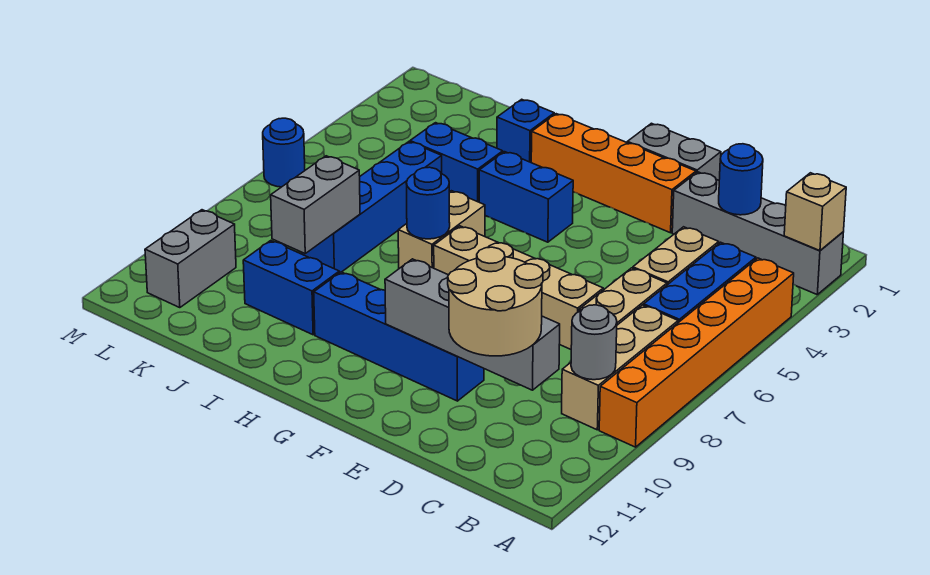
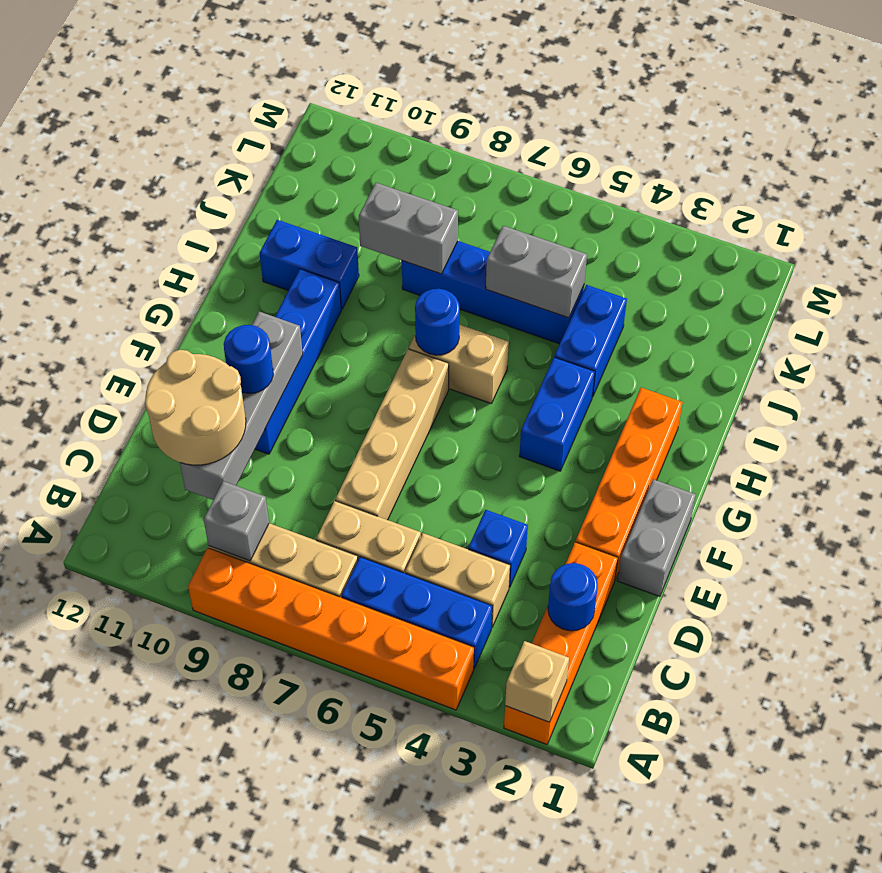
grey 1x4 brick [672,172,843,294] -> orange 1x4 brick [504,542,618,744]
grey 1x1 round brick [571,305,617,380] -> grey 1x1 brick [204,481,269,561]
blue 1x1 brick [497,99,554,162] -> blue 1x1 brick moved to [468,510,528,587]
blue 1x2 brick [243,241,339,335] -> blue 1x2 brick turned to [260,220,359,309]
grey 1x2 brick [145,210,236,308] -> grey 1x2 brick moved to [486,226,587,318]
blue 1x1 round brick [263,118,305,187] -> blue 1x1 round brick moved to [224,325,273,393]

